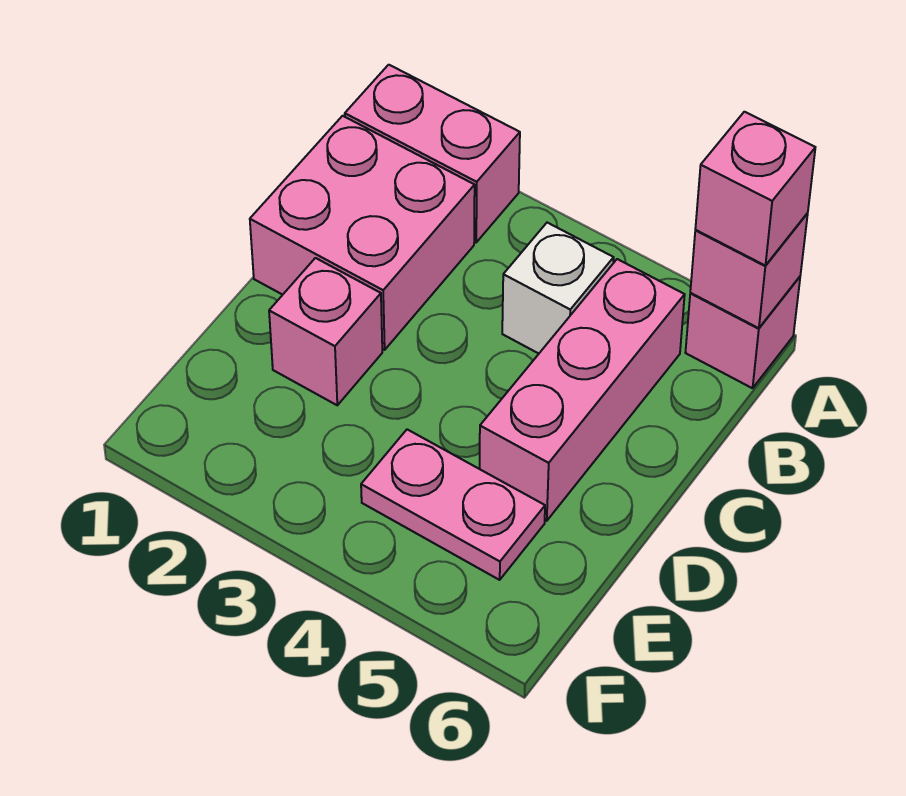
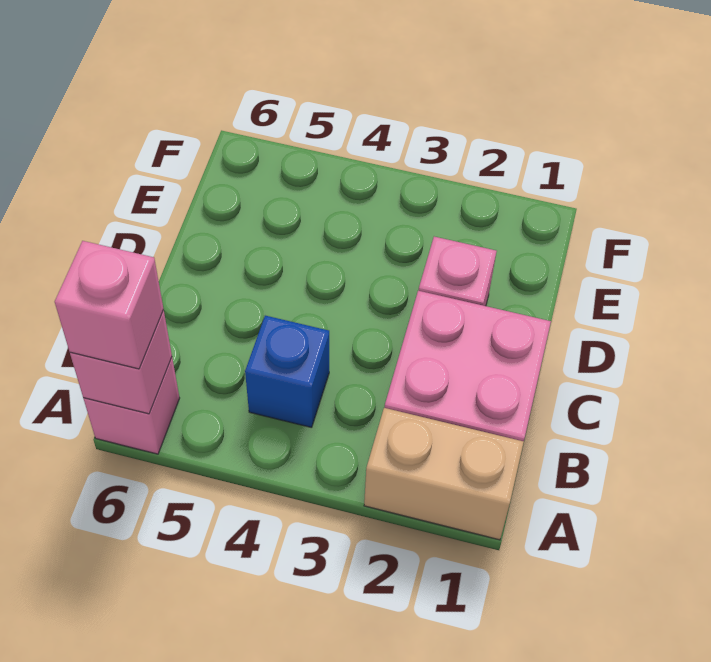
pink 1x2 brick [345,65,520,242] -> tan 1x2 brick [364,408,524,540]
white 1x1 brick [502,223,614,354] -> blue 1x1 brick [245,316,329,428]
pink 1x3 brick [479,259,685,521] -> none
pink 1x2 plate [361,429,545,580] -> none

